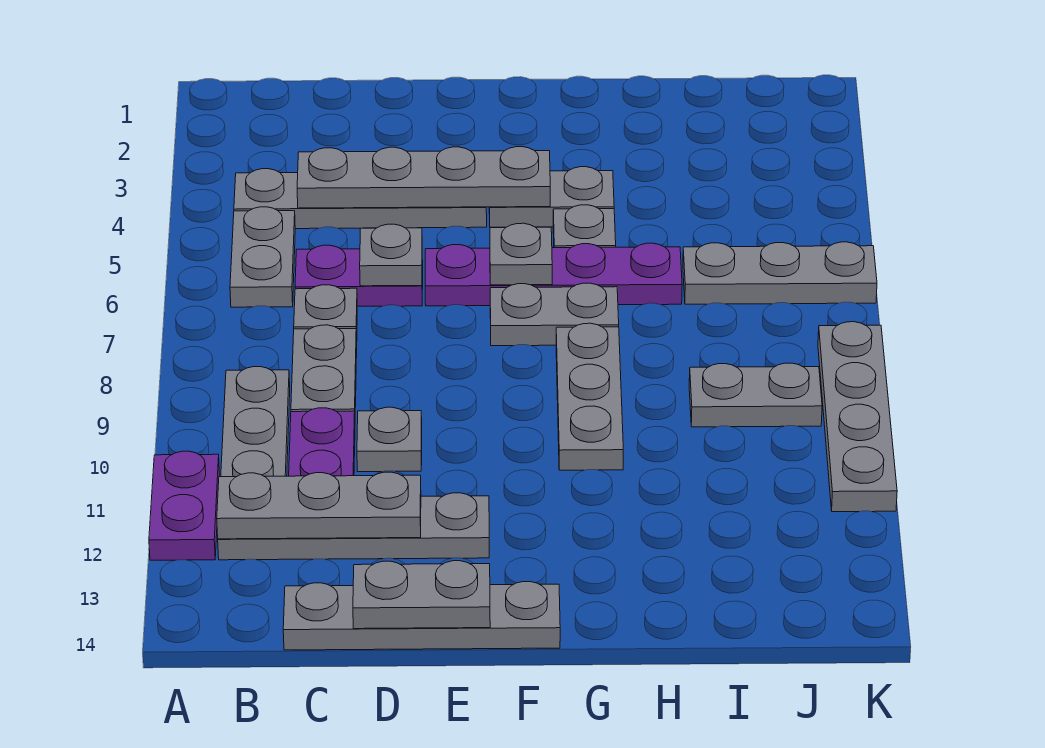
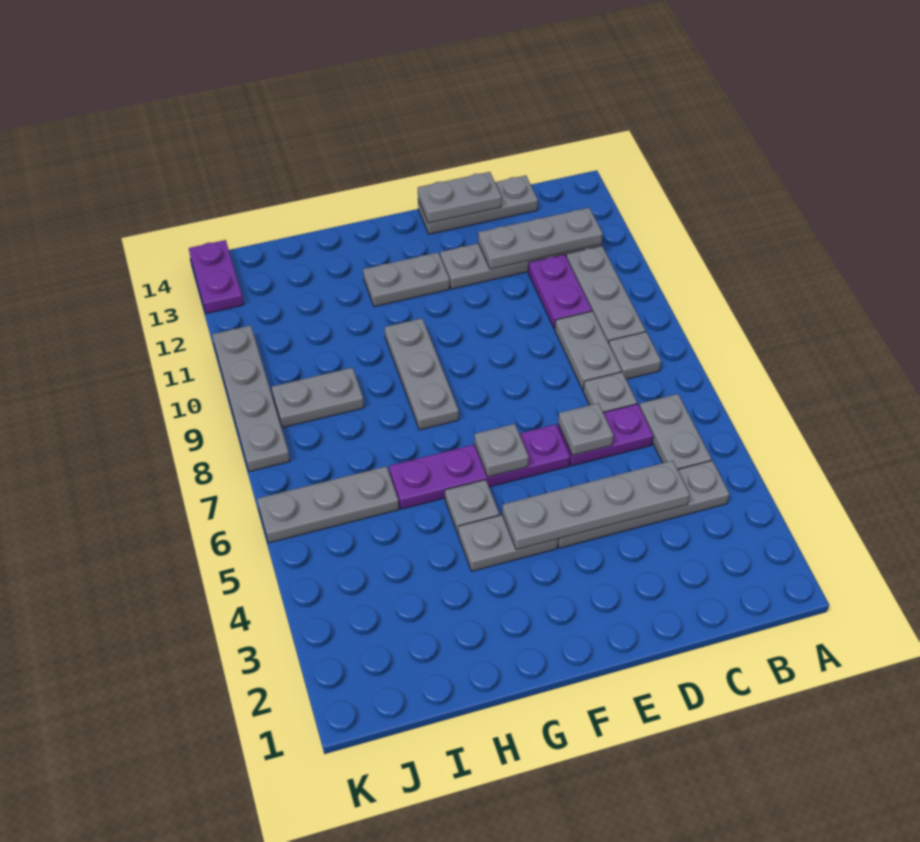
purple 1x2 plate [149,451,220,560] -> purple 1x2 plate moved to [189,240,244,314]
grey 1x4 plate [283,582,560,650] -> grey 1x3 plate [418,175,538,234]
grey 1x1 plate [357,407,422,472] -> grey 1x1 plate moved to [609,332,661,379]
grey 1x2 plate [490,283,619,346] -> grey 1x2 plate moved to [363,252,450,307]

